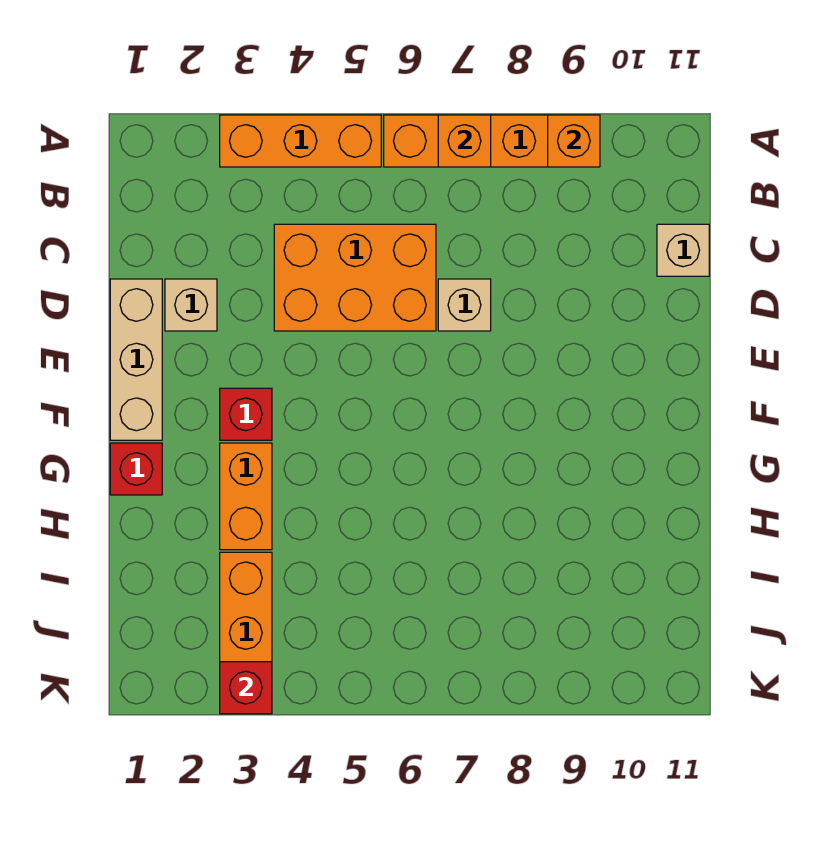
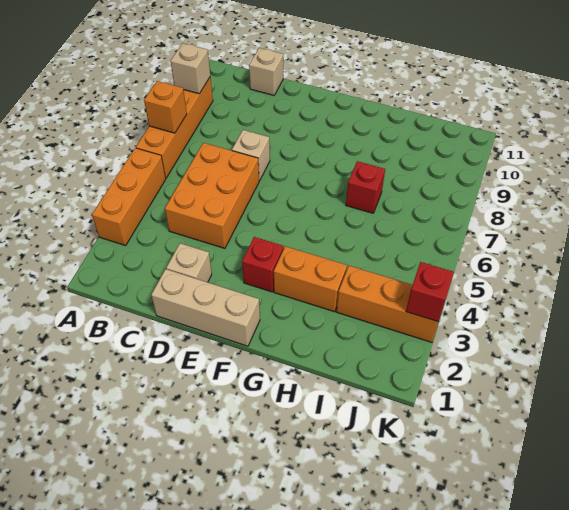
orange 1x1 brick [548,115,600,167] -> tan 1x1 brick [171,43,210,94]
red 1x1 brick [110,443,162,495] -> red 1x1 brick moved to [346,161,385,213]

